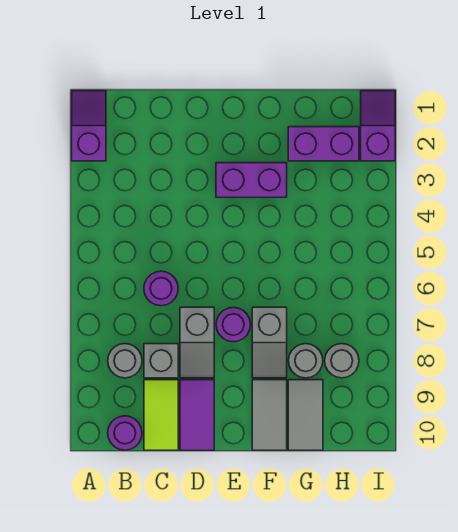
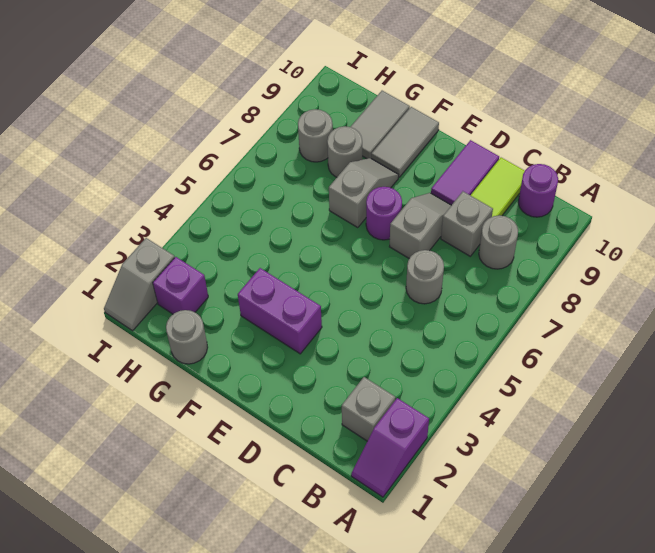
none -> grey 1x1 brick [342,377,395,441]
purple 1x1 round brick [144,271,178,306] -> grey 1x1 round brick [406,250,444,304]
none -> grey 1x1 round brick [166,310,208,364]
purple 1x2 brick [288,127,359,161] -> purple 1x1 brick [153,257,208,314]
purple 1x2 slope [361,91,395,161] -> grey 1x2 slope [104,238,175,331]

